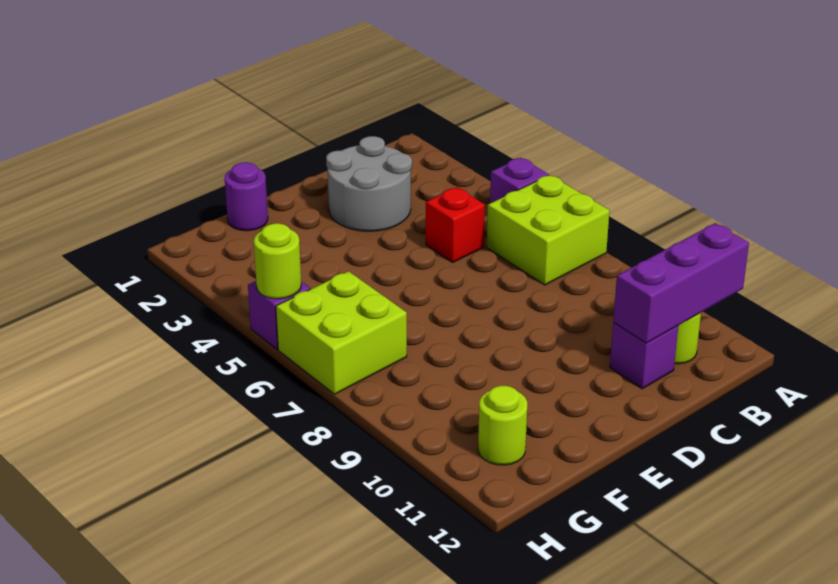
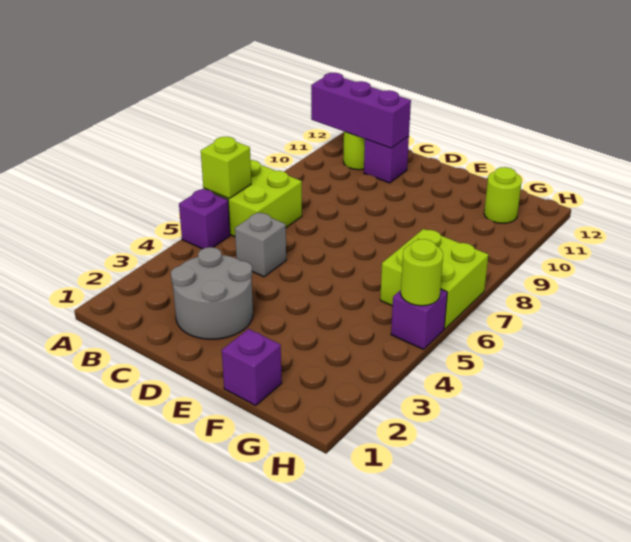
none -> lime 1x1 brick [201,137,251,198]
red 1x1 brick [426,187,485,262] -> grey 1x1 brick [235,212,286,277]
purple 1x1 round brick [225,162,268,231] -> purple 1x1 brick [222,329,282,405]

